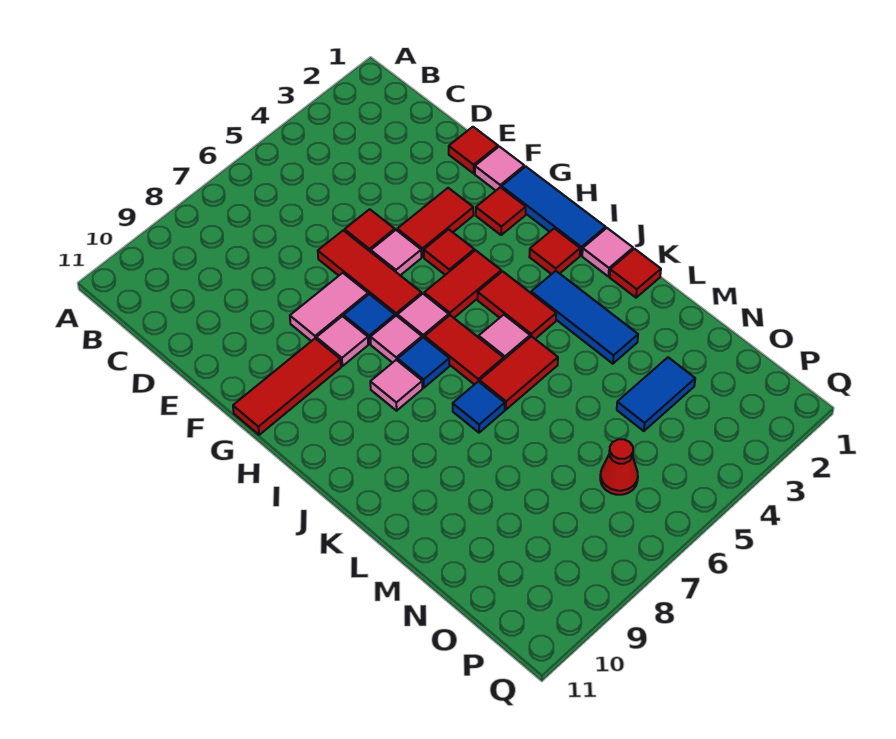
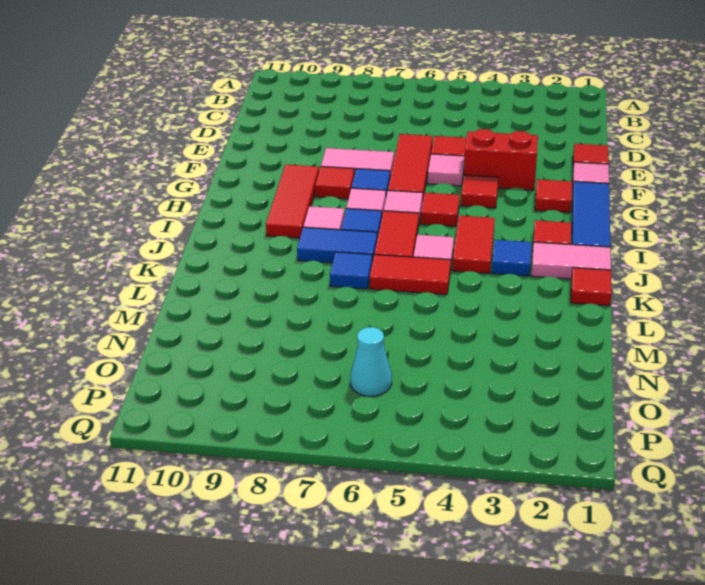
red 1x2 tile [397,188,473,257] -> red 1x2 brick [464,129,538,190]
pink 1x1 tile [316,316,368,366] -> red 1x1 tile [315,167,354,199]
red 1x3 tile [233,339,341,435] -> red 1x3 tile turned to [266,165,319,238]
red 1x2 tile [424,250,501,318] -> red 1x1 tile [421,193,459,226]
pink 1x1 tile [582,228,633,276] -> pink 1x2 tile [531,242,611,279]
blue 1x3 tile [531,271,638,364] -> blue 1x1 tile [492,240,532,276]
blue 1x2 tile [617,357,695,431] -> blue 1x2 tile moved to [297,227,377,263]
red 1x1 cone [600,439,638,495] -> cyan 1x1 cone [350,327,392,396]

